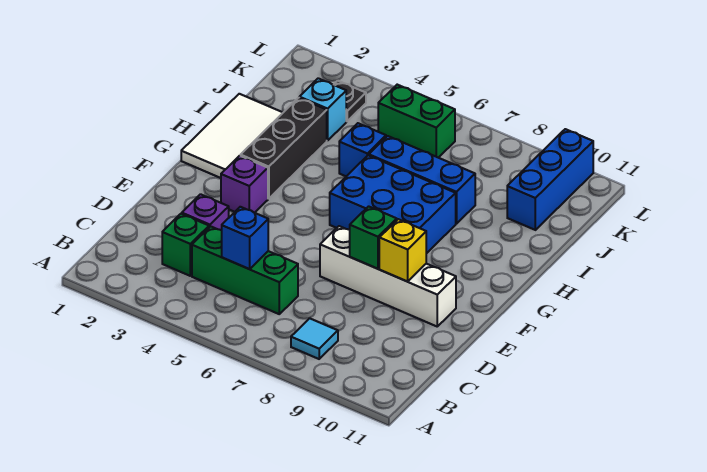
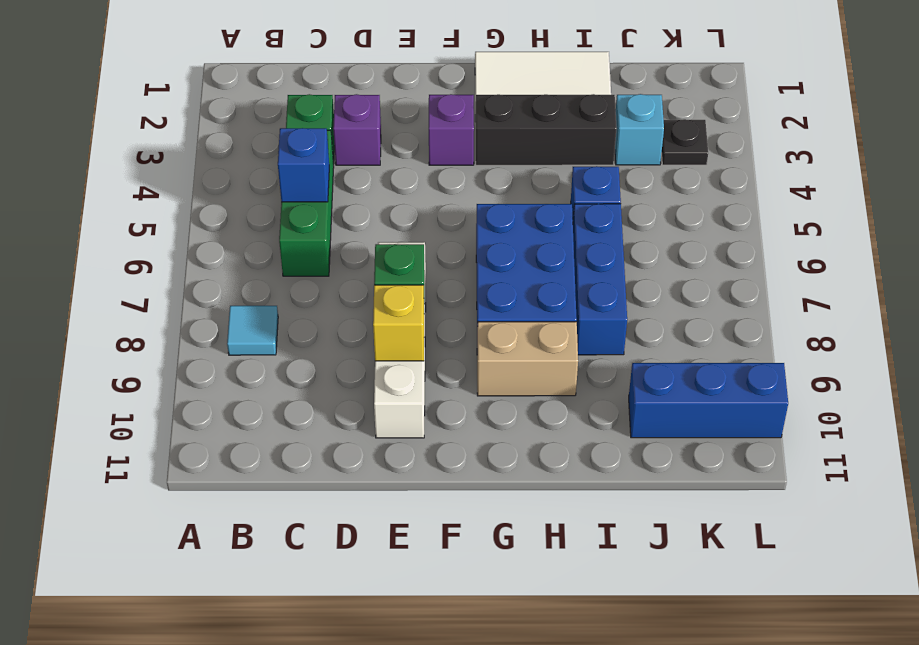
none -> tan 1x2 brick [477,322,578,396]
green 1x2 brick [378,85,455,158] -> none

